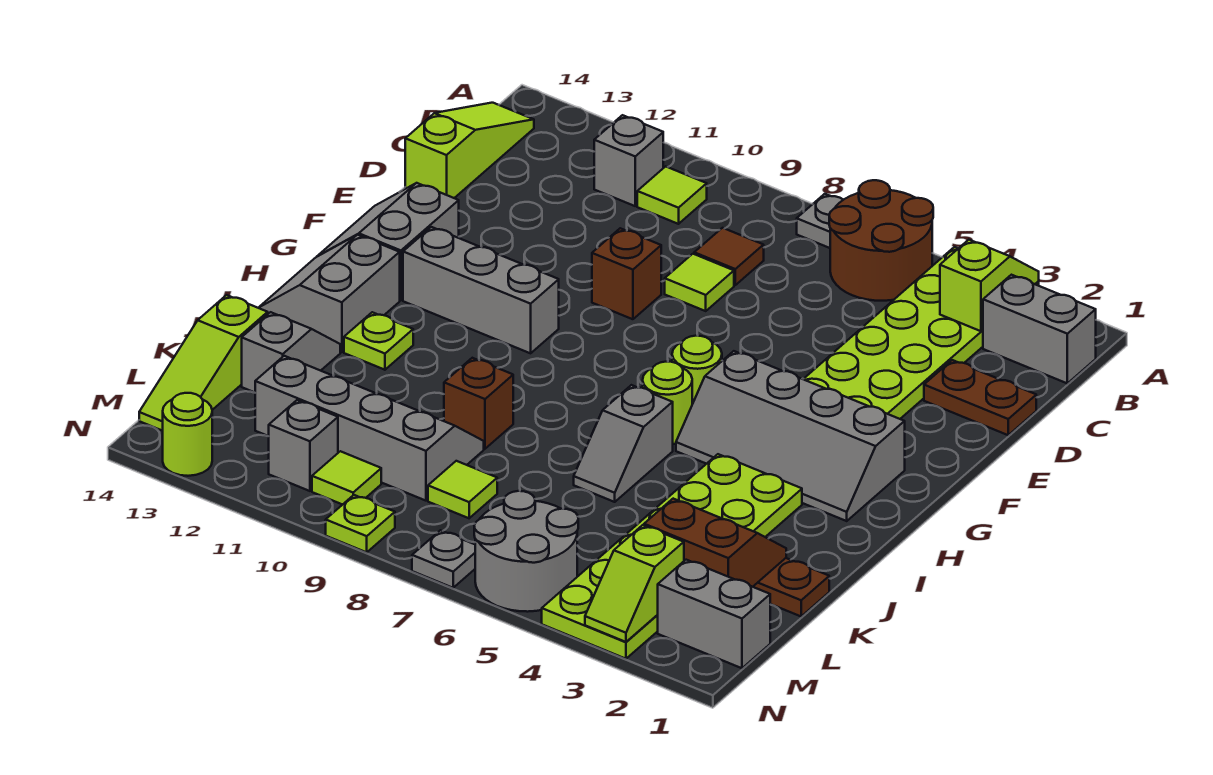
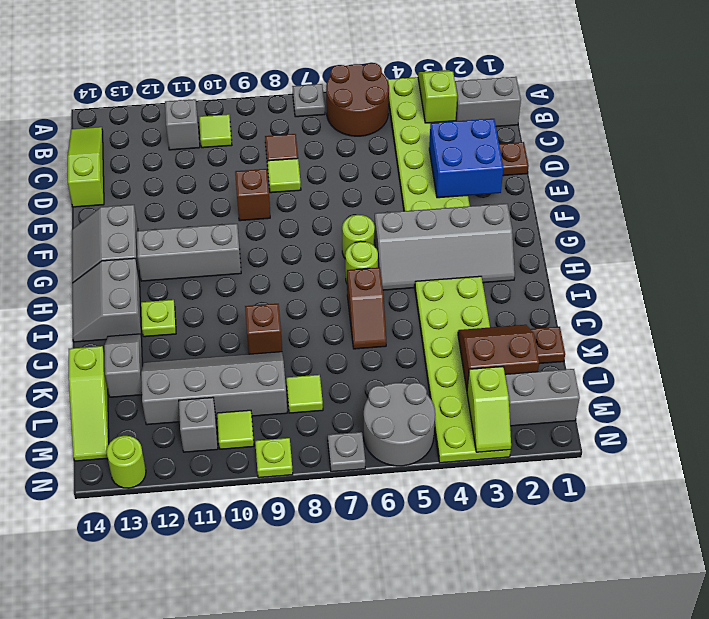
none -> blue 2x2 brick [429,119,503,198]
grey 1x2 slope [574,385,673,502] -> brown 1x2 slope [347,268,387,349]

